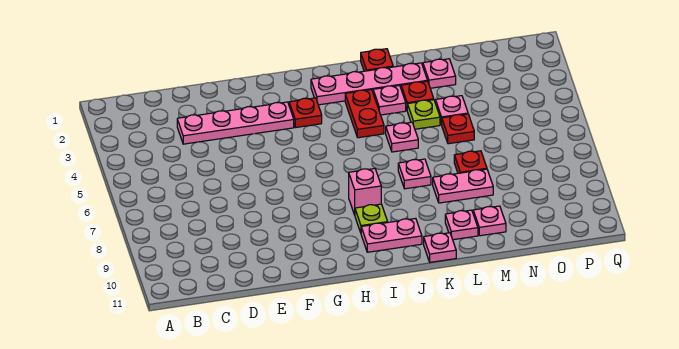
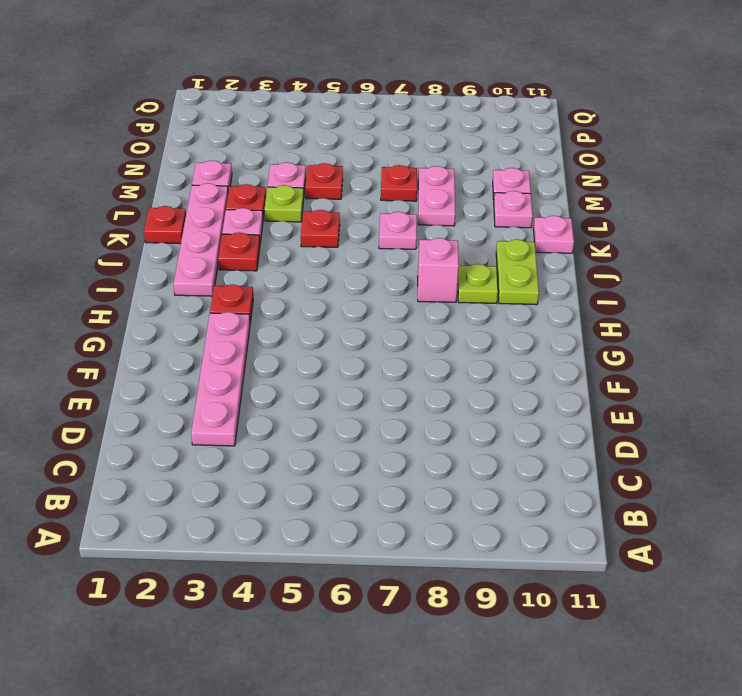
pink 1x2 plate [361,218,422,252] -> lime 1x2 plate [496,239,539,305]
red 1x2 plate [345,90,384,138] -> red 1x1 plate [218,232,260,271]
pink 1x1 plate [386,122,418,152] -> red 1x1 plate [301,210,340,247]

